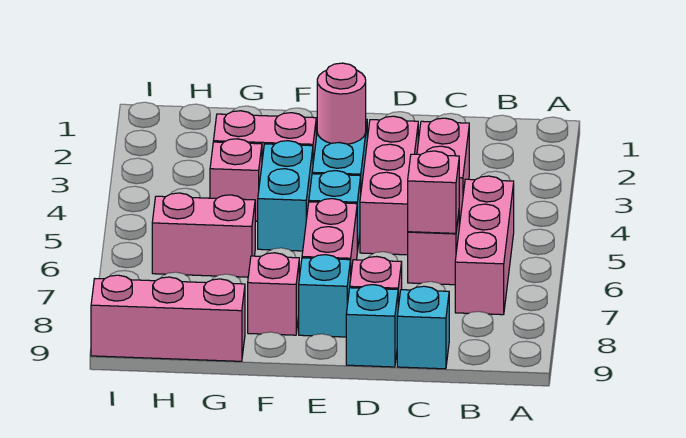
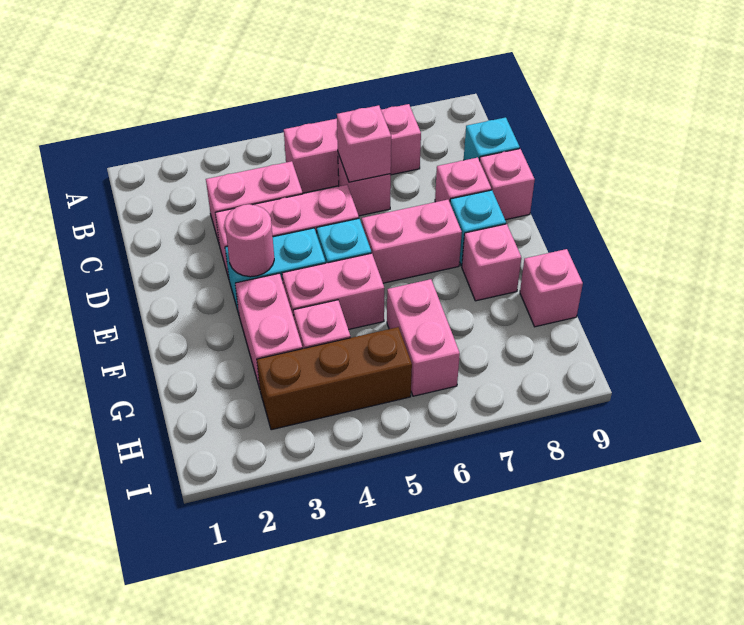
cyan 1x1 brick [346,285,398,367] -> pink 1x1 brick [480,149,535,220]
cyan 1x2 brick [258,141,313,251] -> pink 1x2 brick [282,253,384,330]
pink 1x3 brick [91,275,245,361] -> pink 1x1 brick [520,249,583,327]
none -> brown 1x3 brick [257,327,412,430]

